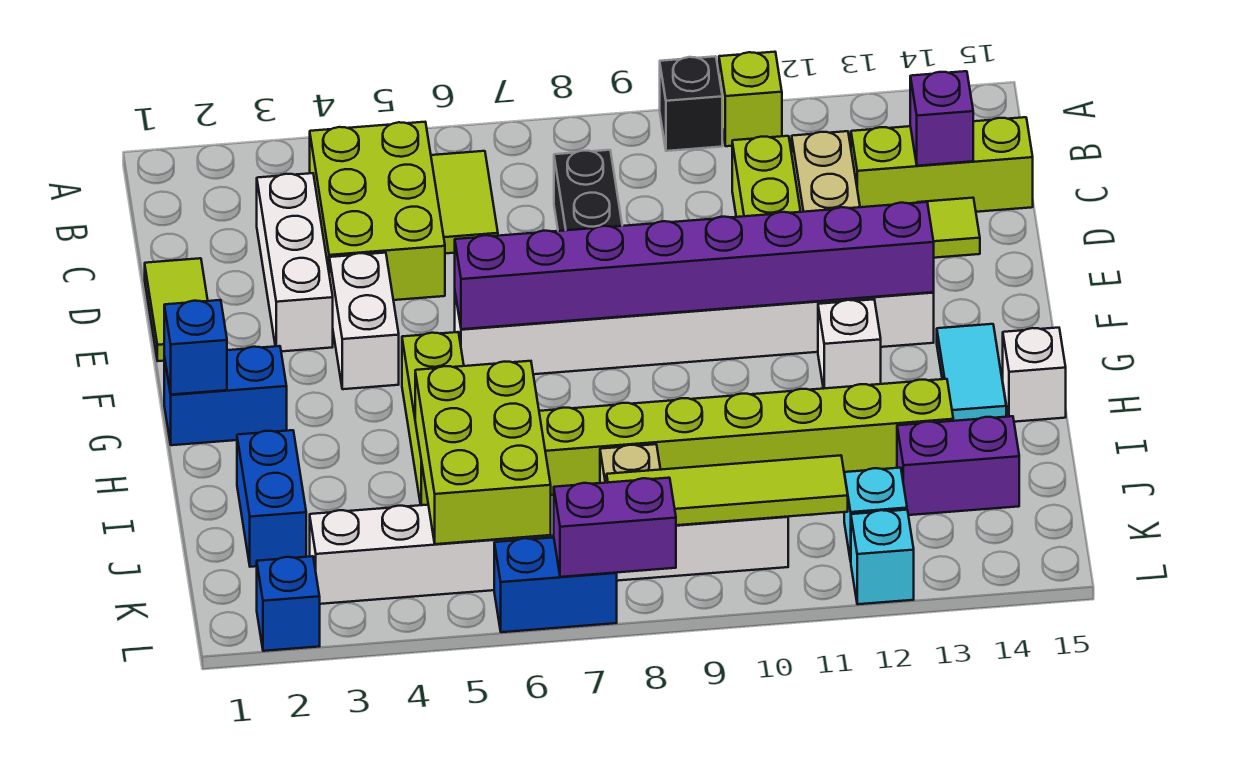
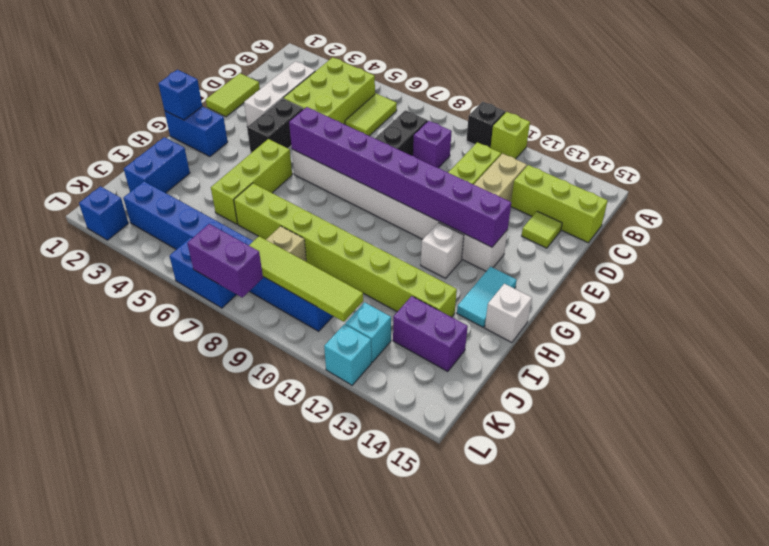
purple 1x1 brick [910,71,973,166] -> purple 1x1 brick moved to [413,121,452,168]
white 1x2 brick [329,253,399,389] -> black 1x2 brick [247,99,303,153]
lime 2x3 brick [415,361,551,544] -> none
white 1x8 brick [310,495,788,604] -> blue 1x8 brick [123,181,333,331]

